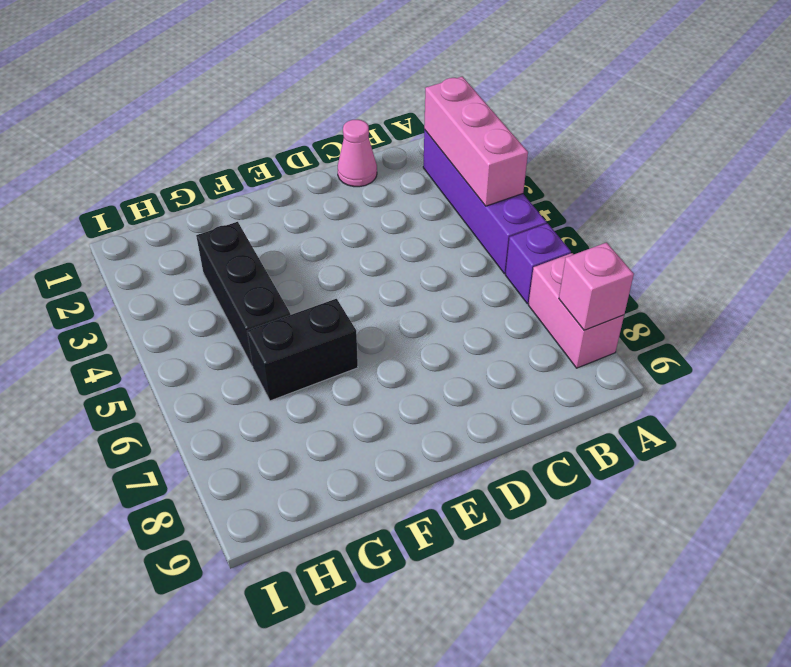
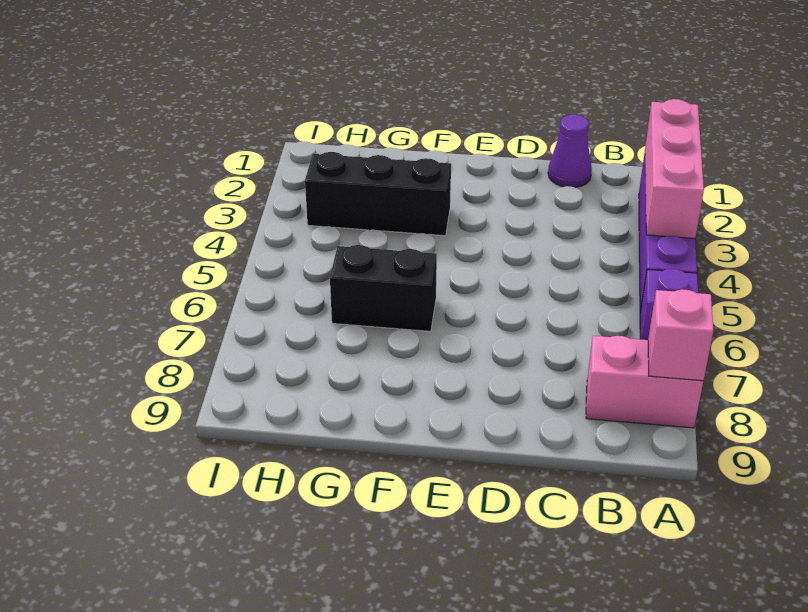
pink 1x2 brick [528,253,624,368] -> pink 1x2 brick turned to [586,336,703,428]
pink 1x1 cone [338,120,377,187] -> purple 1x1 cone [548,115,592,188]
black 1x3 brick [196,222,290,365] -> black 1x3 brick turned to [305,152,451,236]

